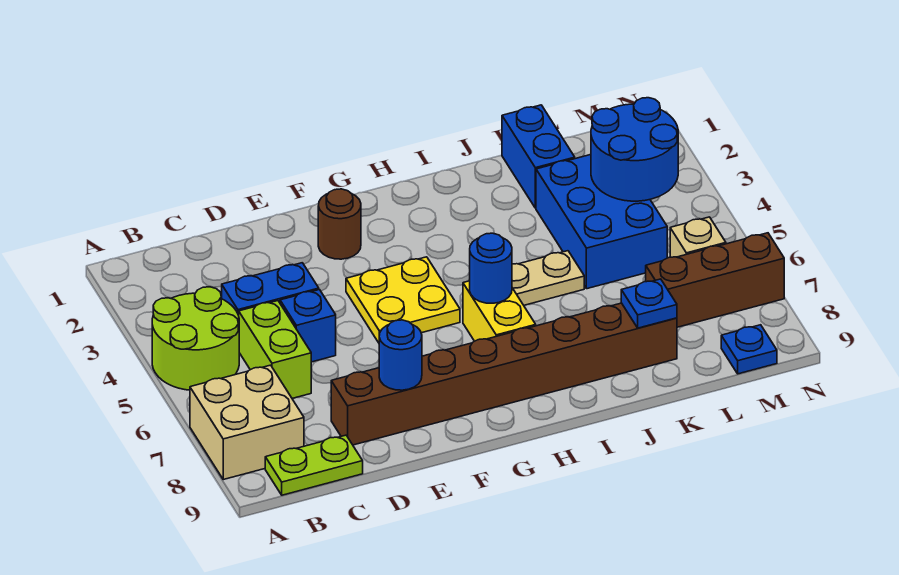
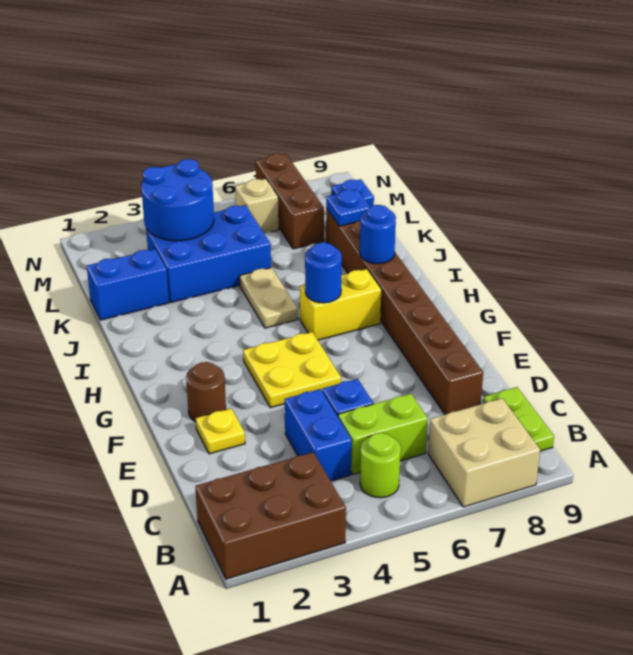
none -> brown 2x3 brick [195,452,346,579]
lime 2x2 round brick [152,287,239,390] -> lime 1x1 round brick [360,433,401,498]
none -> yellow 1x1 plate [196,408,245,454]
blue 1x1 round brick [379,320,422,390] -> blue 1x1 round brick moved to [360,205,396,264]

